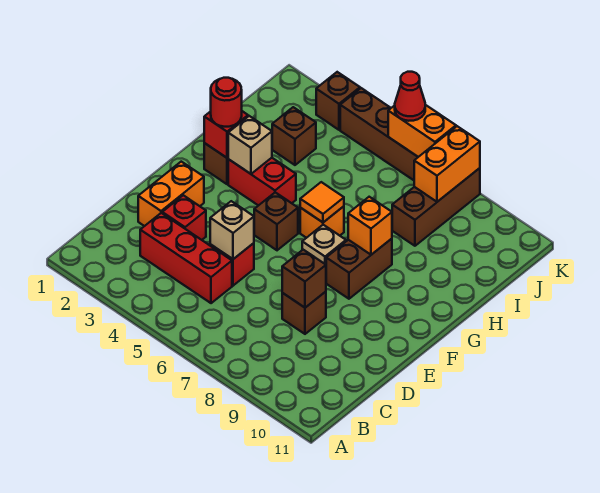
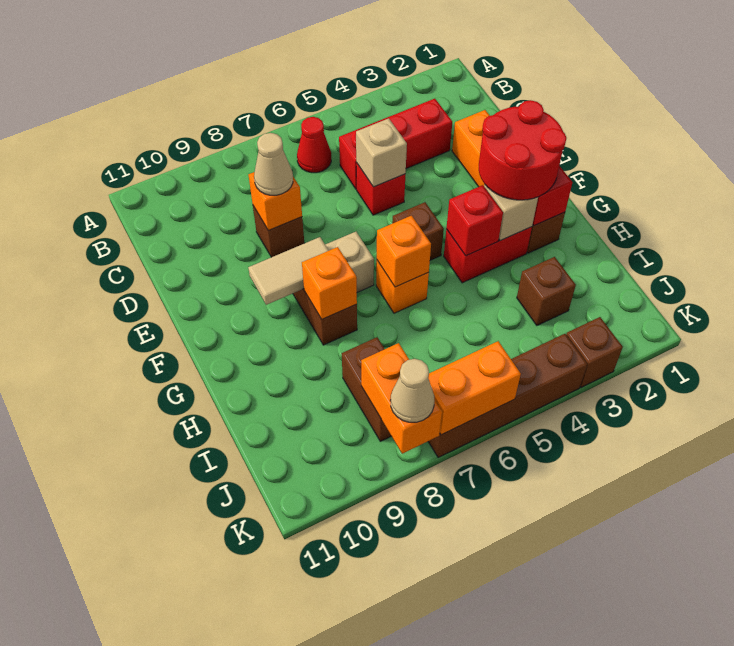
red 1x1 brick [162,195,206,240] -> red 1x1 brick moved to [446,185,503,256]
brown 1x1 brick [282,250,326,308] -> orange 1x1 brick [249,172,302,231]
none -> tan 1x1 cone [254,133,293,195]
none -> tan 1x2 tile [248,237,329,305]
red 1x1 round brick [211,78,242,127] -> red 2x2 round brick [479,100,566,200]
orange 1x1 tile [300,182,344,222] -> orange 1x1 brick [377,216,431,287]
brown 1x3 brick [392,168,480,246] -> brown 1x2 brick [342,337,391,441]
red 1x1 cone [395,72,425,121] -> red 1x1 cone moved to [297,117,331,173]
none -> tan 1x1 cone [390,359,435,422]

